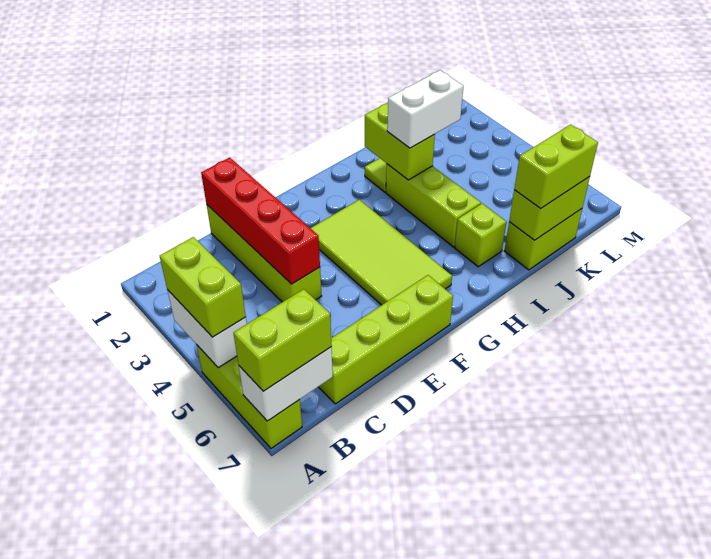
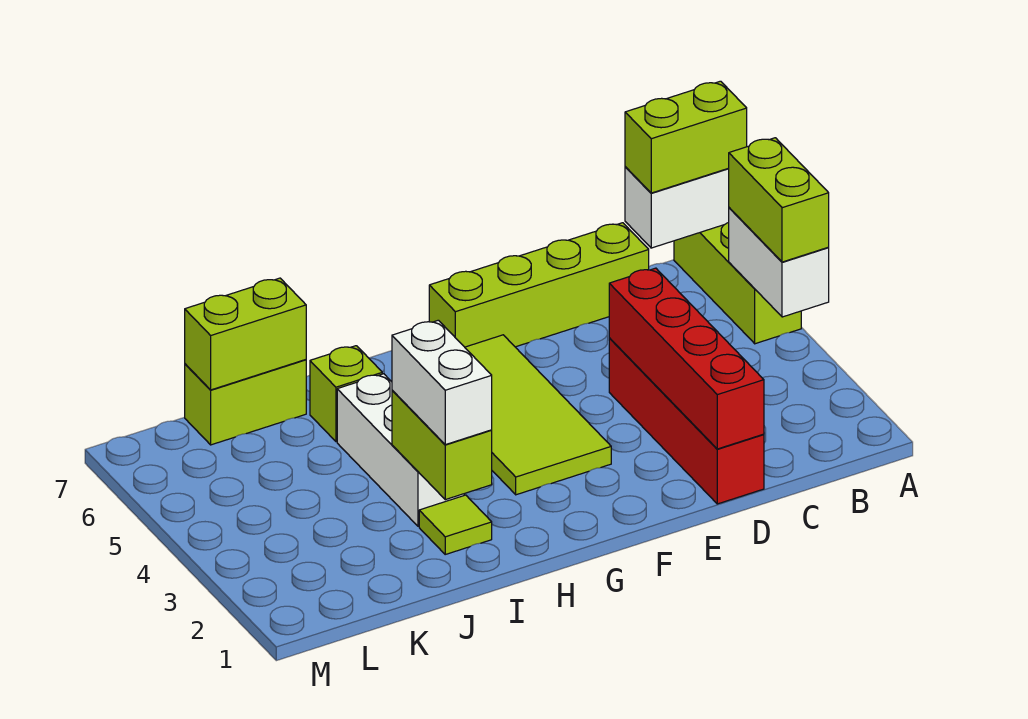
lime 1x4 brick [207,205,321,302] -> red 1x4 brick [609,338,764,504]
lime 1x3 brick [386,164,481,247] -> white 1x3 brick [337,374,464,526]
white 1x2 brick [387,70,464,148] -> white 1x2 brick turned to [392,320,492,445]
lime 1x2 brick [514,125,598,209] -> none

